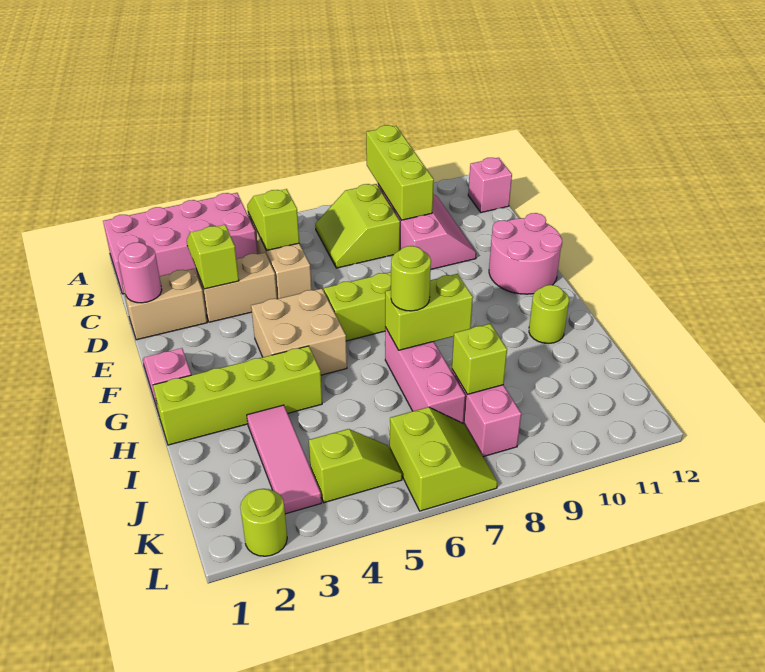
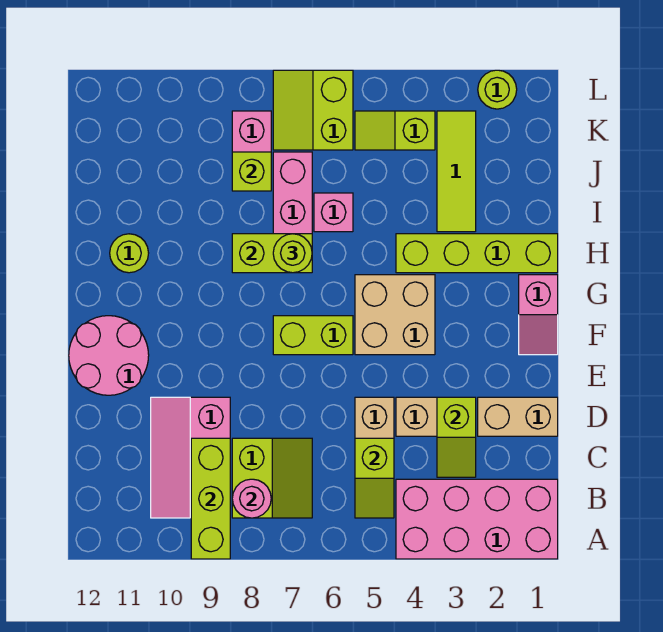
pink 1x1 brick [468,158,512,213] -> pink 1x1 brick moved to [314,193,353,232]
pink 1x1 round brick [118,242,162,303] -> pink 1x1 round brick moved to [232,479,271,518]
pink 1x3 tile [247,405,321,514] -> lime 1x3 tile [437,111,476,232]

